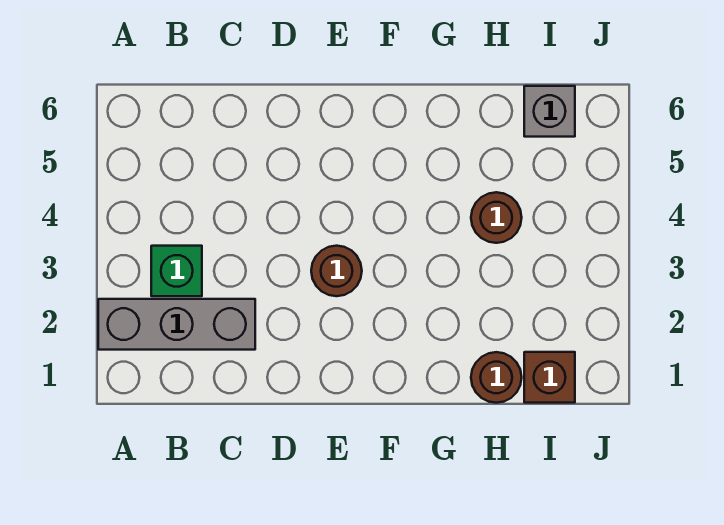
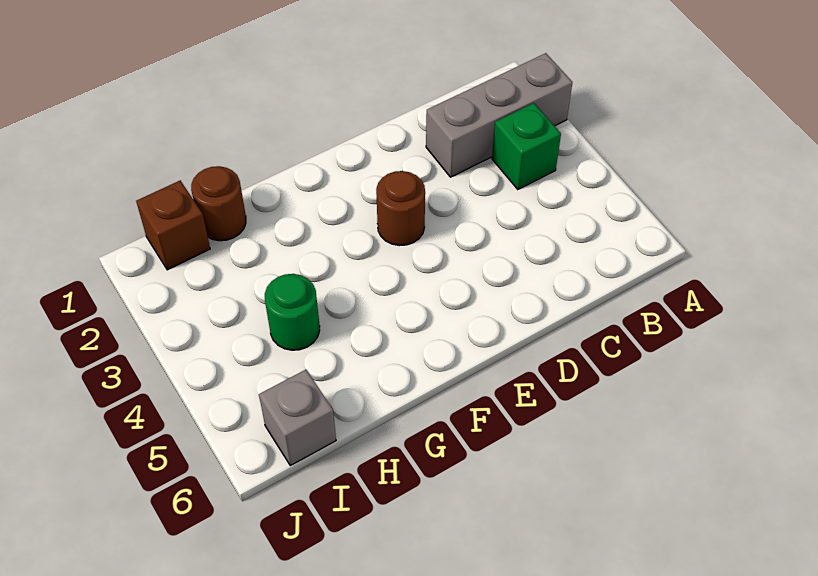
brown 1x1 round brick [471,192,522,243] -> green 1x1 round brick [265,274,320,350]

